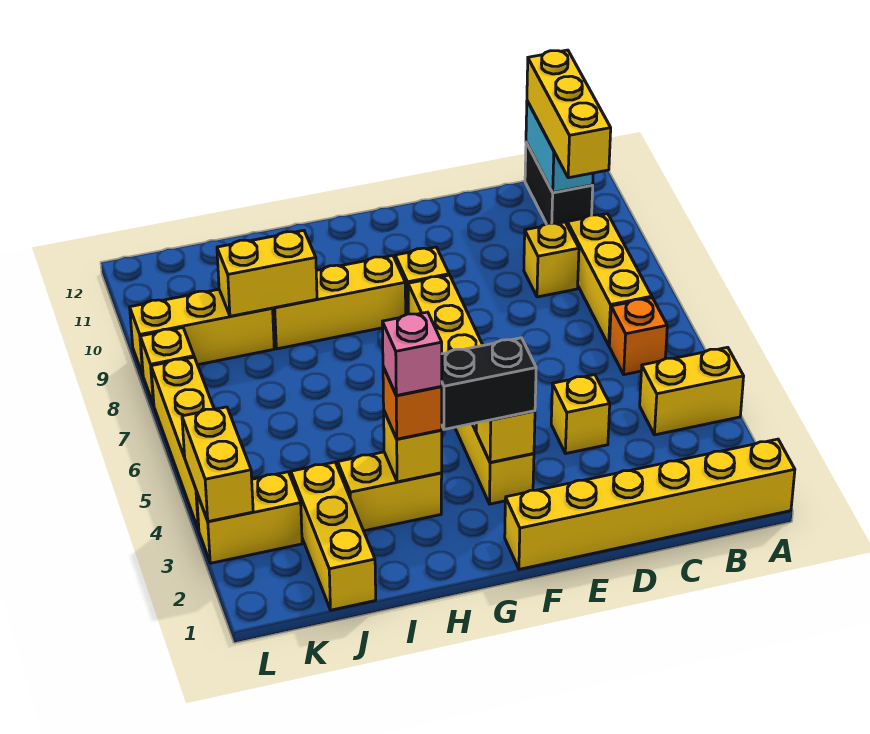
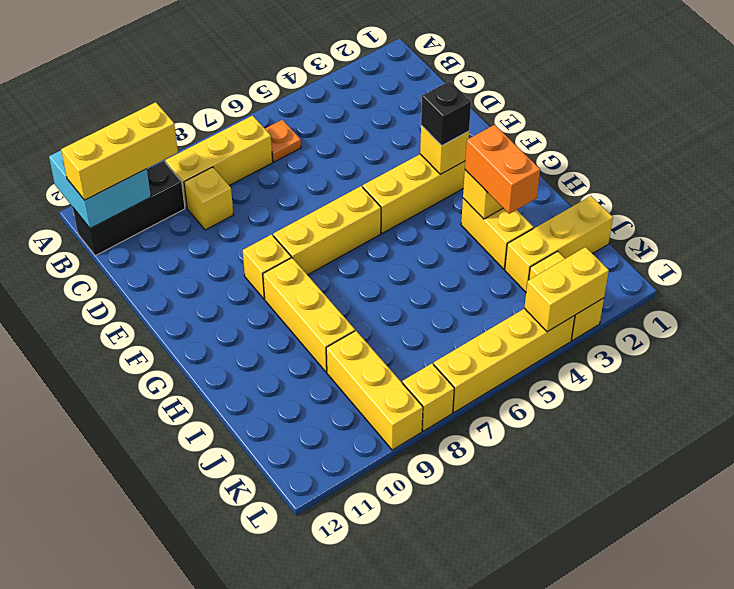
yellow 1x6 brick [505,439,795,569] -> none
yellow 1x2 brick [640,347,744,435] -> none
orange 1x1 brick [609,298,667,375] -> orange 1x1 plate [265,120,301,162]
black 1x2 brick [525,142,593,224] -> black 1x3 brick [73,161,185,256]
cyan 1x2 brick [526,101,593,193] -> cyan 2x2 brick [49,150,151,228]
yellow 1x1 brick [551,375,610,454] -> none
black 1x2 brick [442,338,536,429] -> black 1x1 brick [421,81,471,146]
orange 1x1 brick [383,367,442,439] -> orange 1x2 brick [465,125,540,214]
pink 1x1 brick [382,312,442,396] -> none
yellow 1x2 brick [217,230,317,316] -> none

